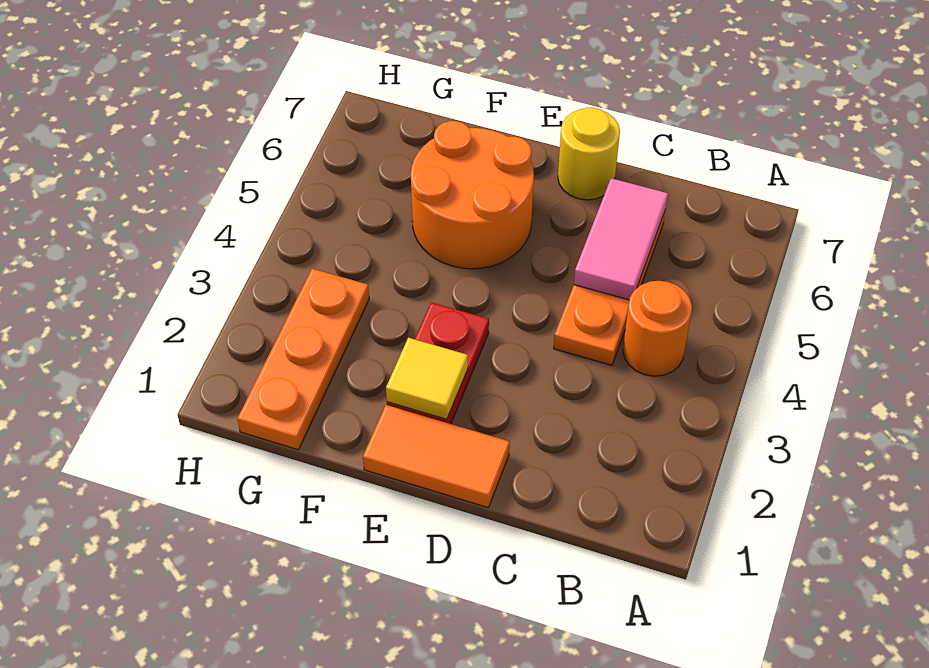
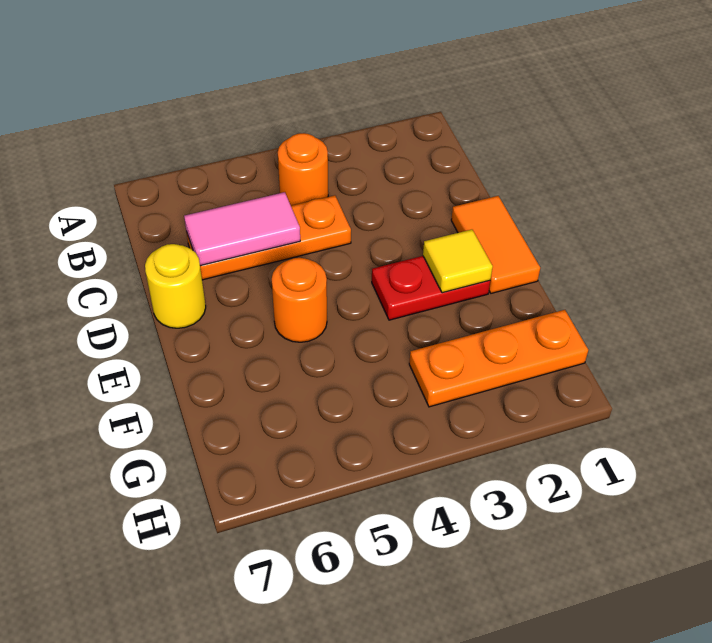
orange 2x2 round brick [411,121,534,269] -> orange 1x1 round brick [272,258,327,342]

